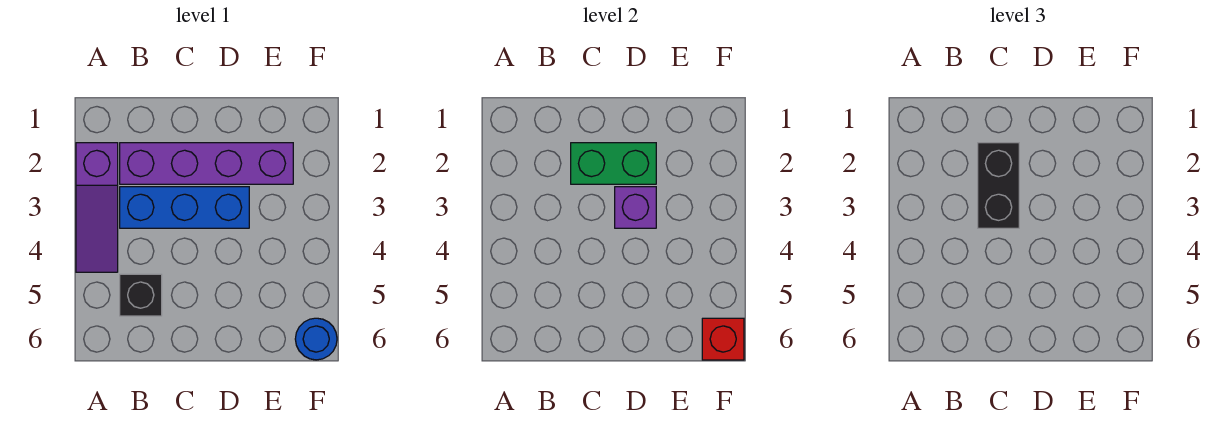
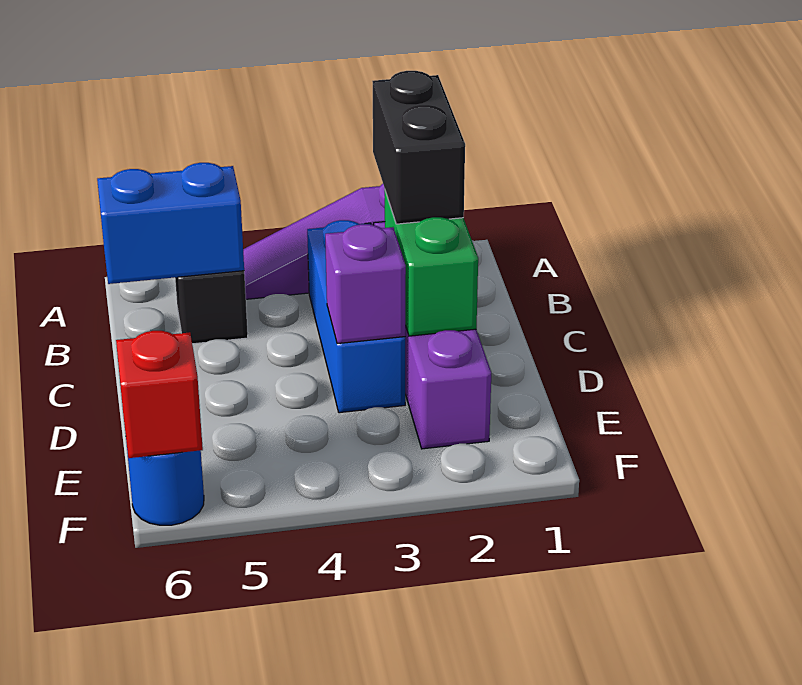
none -> blue 1x2 brick [97,163,244,284]
black 1x2 brick [978,143,1019,228] -> black 1x2 brick turned to [373,71,465,224]

